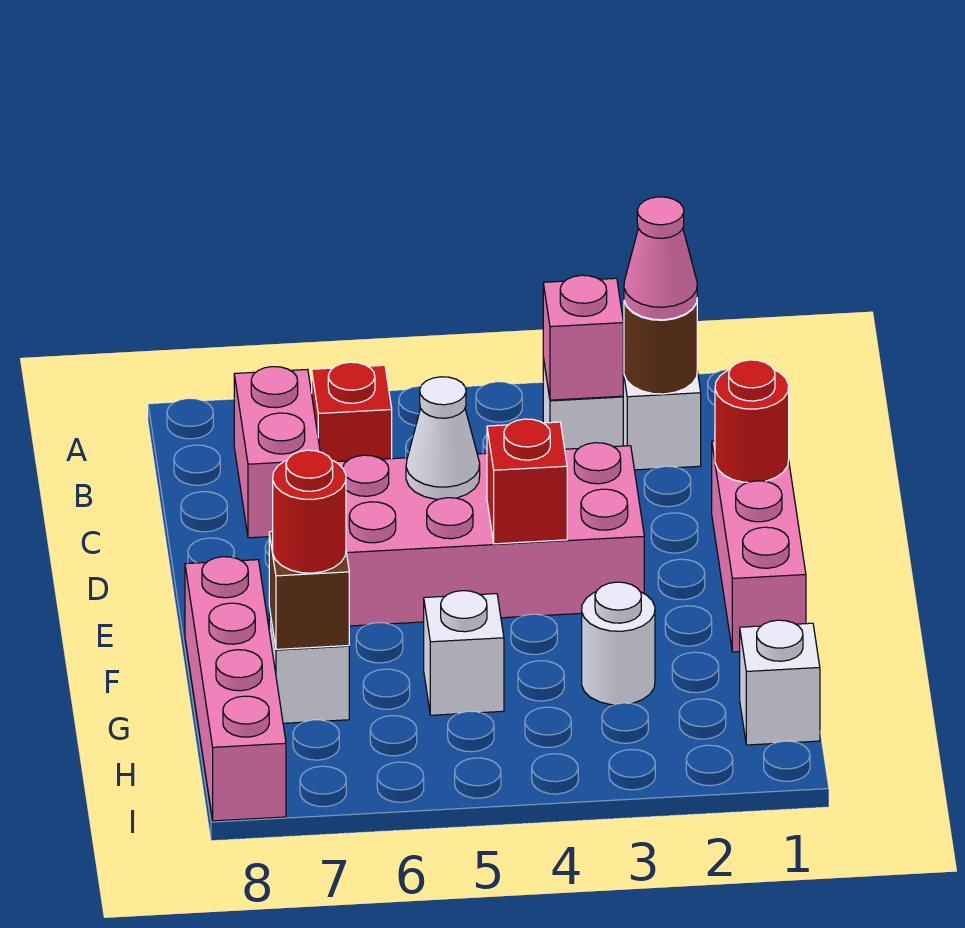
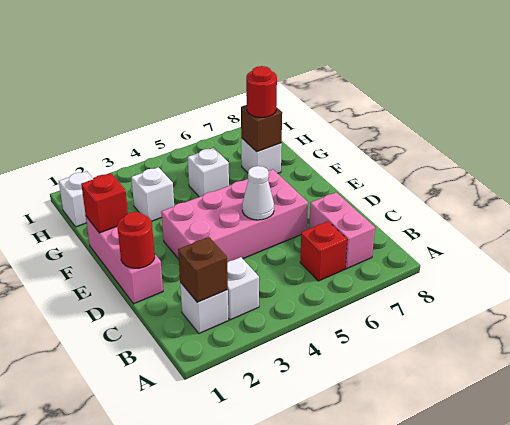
brown 1x1 round brick [624,301,697,394] -> brown 1x1 brick [178,237,228,302]
pink 1x1 cone [624,197,697,320] -> none
pink 1x1 brick [543,275,623,400] -> none
red 1x1 brick [487,419,567,544] -> red 1x1 brick moved to [81,173,128,233]
pink 1x4 brick [185,557,286,821] -> none
white 1x1 round brick [582,582,655,705] -> white 1x1 brick [131,167,174,221]

